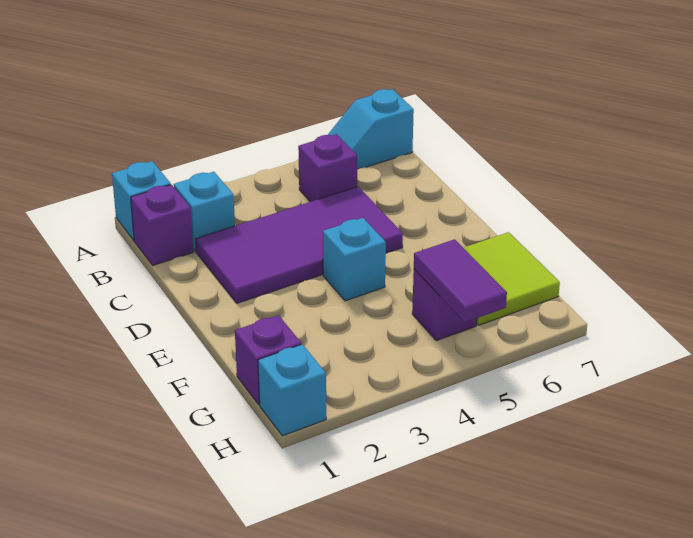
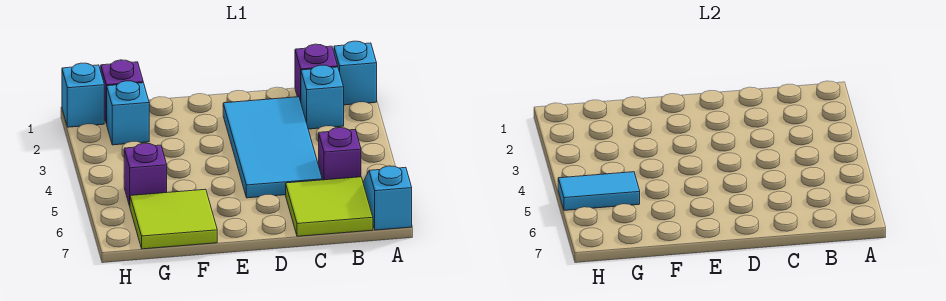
none -> lime 2x2 tile [286,177,373,236]
purple 2x4 tile [196,187,403,303] -> cyan 2x4 tile [223,97,322,198]
cyan 1x1 brick [323,218,386,301] -> cyan 1x1 brick moved to [107,81,149,145]
purple 1x2 tile [414,239,507,322] -> cyan 1x2 tile [558,172,640,210]

